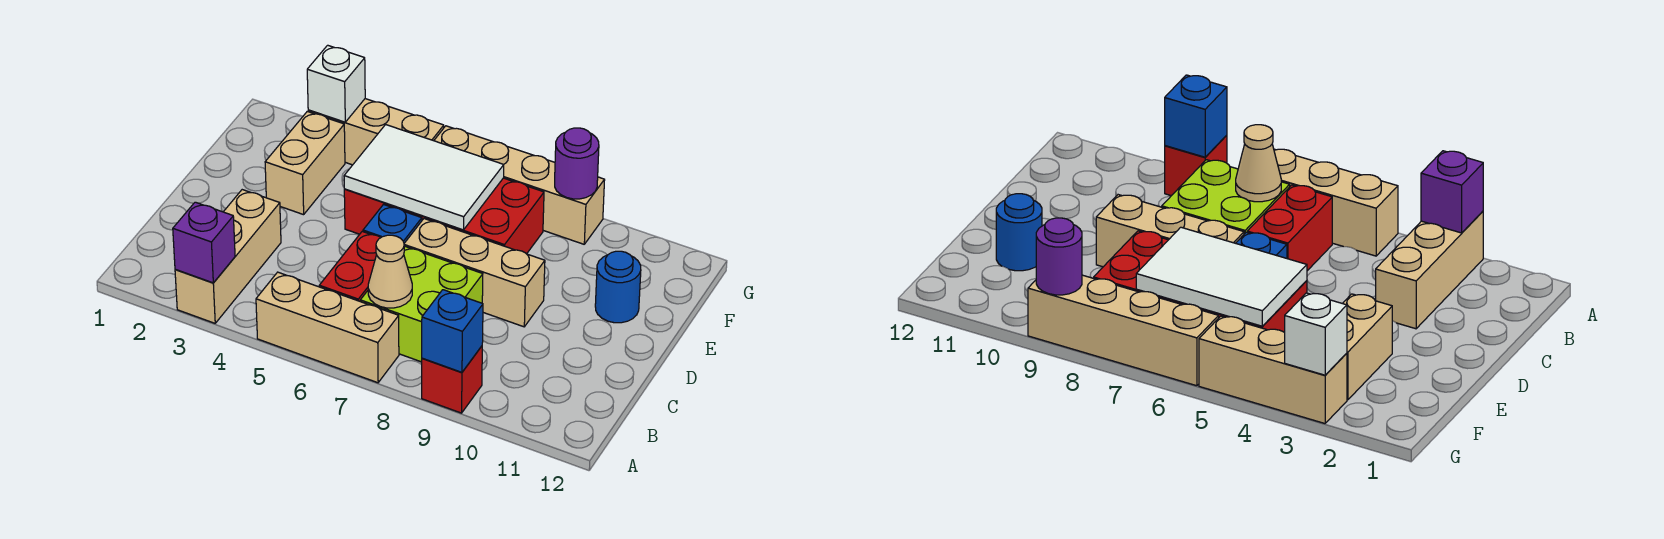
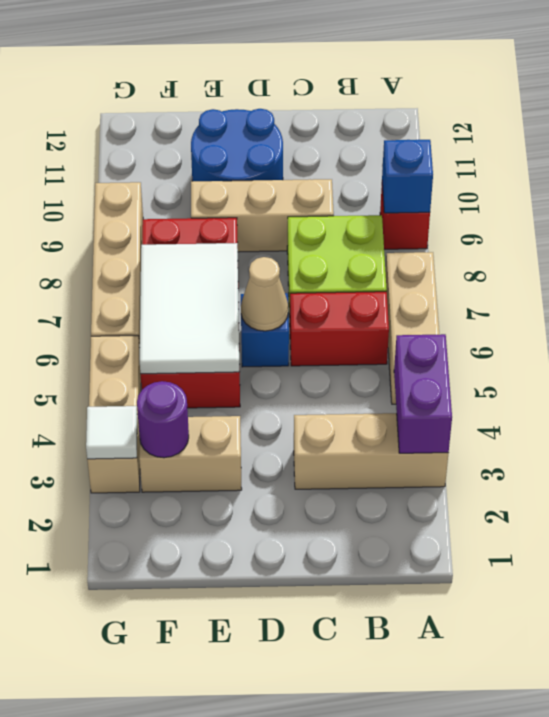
purple 1x1 brick [173,202,235,283] -> purple 1x2 brick [394,334,452,453]
tan 1x1 cone [368,235,412,308] -> tan 1x1 cone moved to [241,257,288,331]
tan 1x3 brick [404,219,545,327] -> tan 1x3 brick turned to [191,179,334,252]
blue 1x1 round brick [595,251,641,323] -> blue 2x2 round brick [191,109,283,181]
white 1x1 brick [307,45,365,122] -> white 1x1 tile [86,406,137,459]
purple 1x1 round brick [555,128,599,199] -> purple 1x1 round brick moved to [137,381,189,458]

